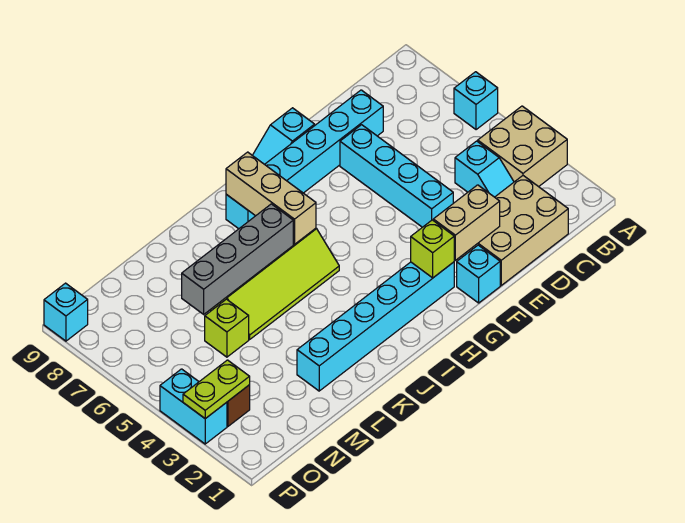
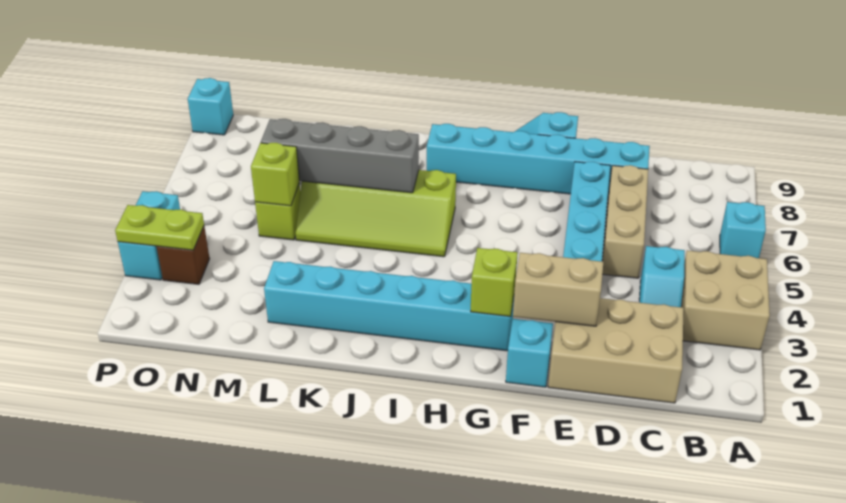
tan 1x3 brick [226,152,316,244] -> tan 1x3 brick moved to [602,165,648,278]
none -> lime 1x1 brick [251,143,299,206]

